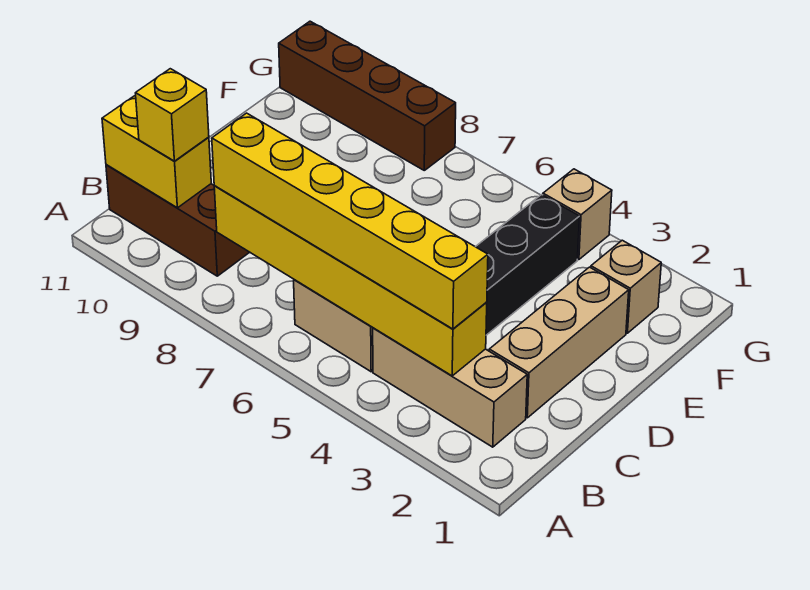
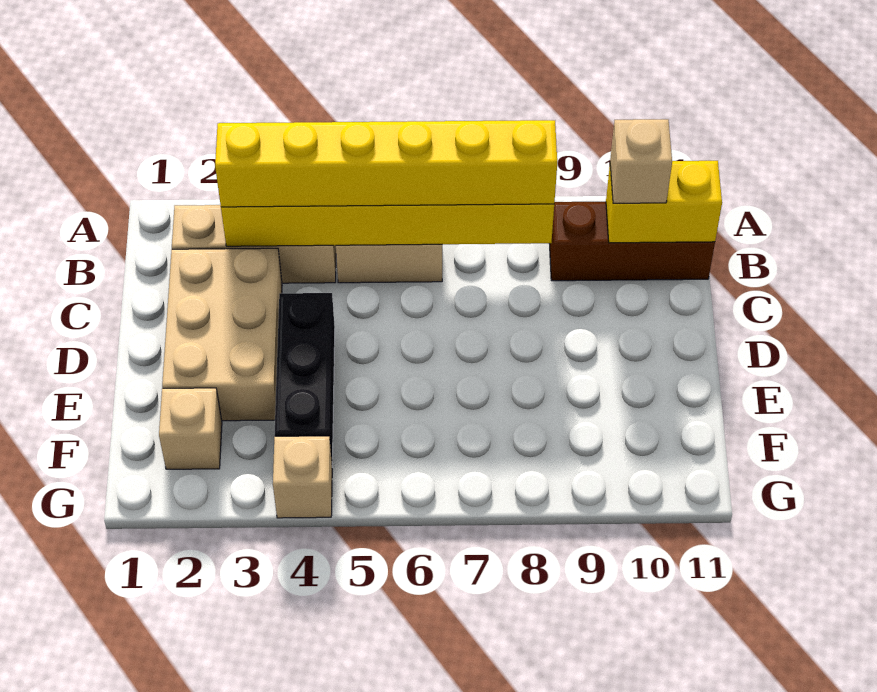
yellow 1x1 brick [136,69,209,161] -> tan 1x1 brick [610,119,672,203]
tan 1x3 brick [489,267,629,418] -> tan 2x3 brick [162,248,282,421]
brown 1x4 brick [279,21,456,170] -> none

